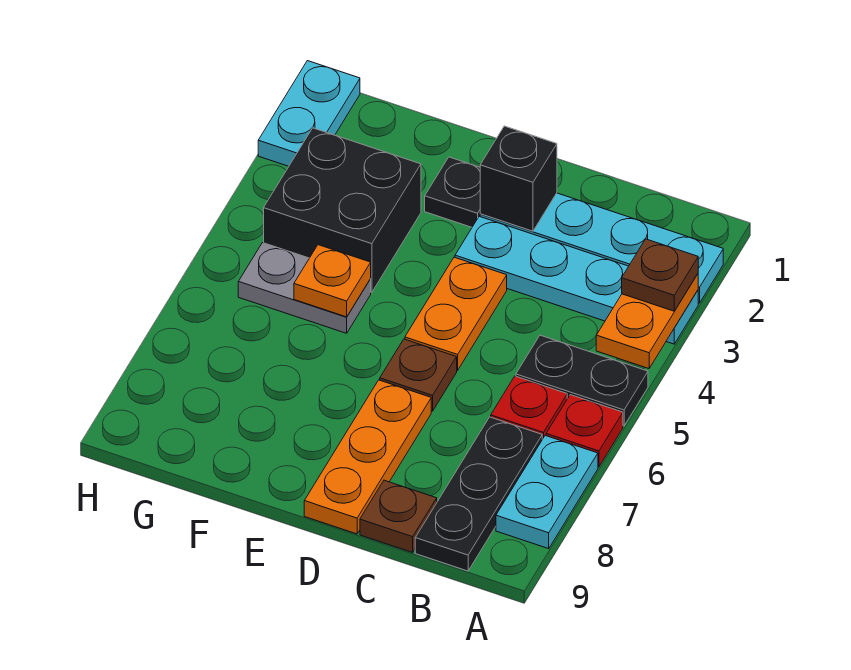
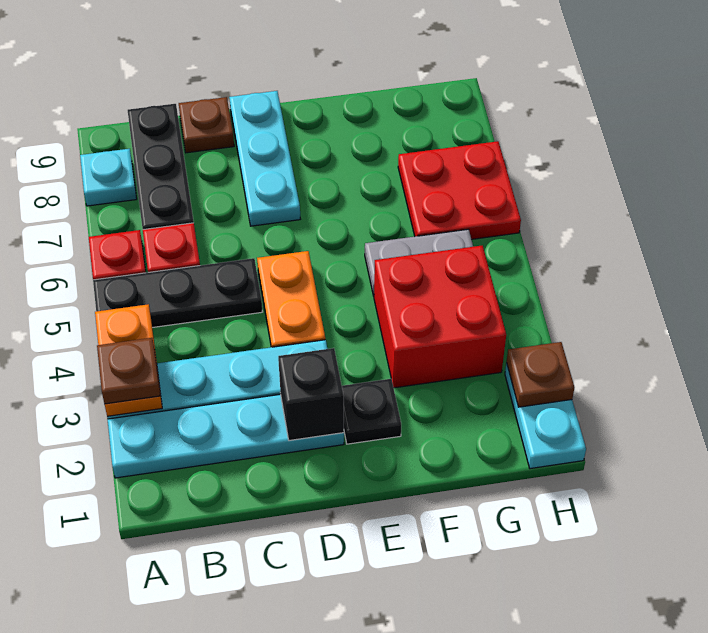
black 1x2 plate [516,335,648,426] -> black 1x3 plate [93,258,263,328]
cyan 1x2 plate [496,436,598,549] -> cyan 1x1 plate [80,149,137,206]
brown 1x1 plate [380,339,457,411] -> brown 1x1 plate moved to [507,342,574,407]
orange 1x3 plate [304,380,431,534] -> cyan 1x3 plate [229,91,300,226]
black 2x2 brick [264,128,421,293] -> red 2x2 brick [374,246,506,388]
orange 1x1 plate [294,245,371,317] -> none
none -> red 2x2 plate [398,141,521,239]

